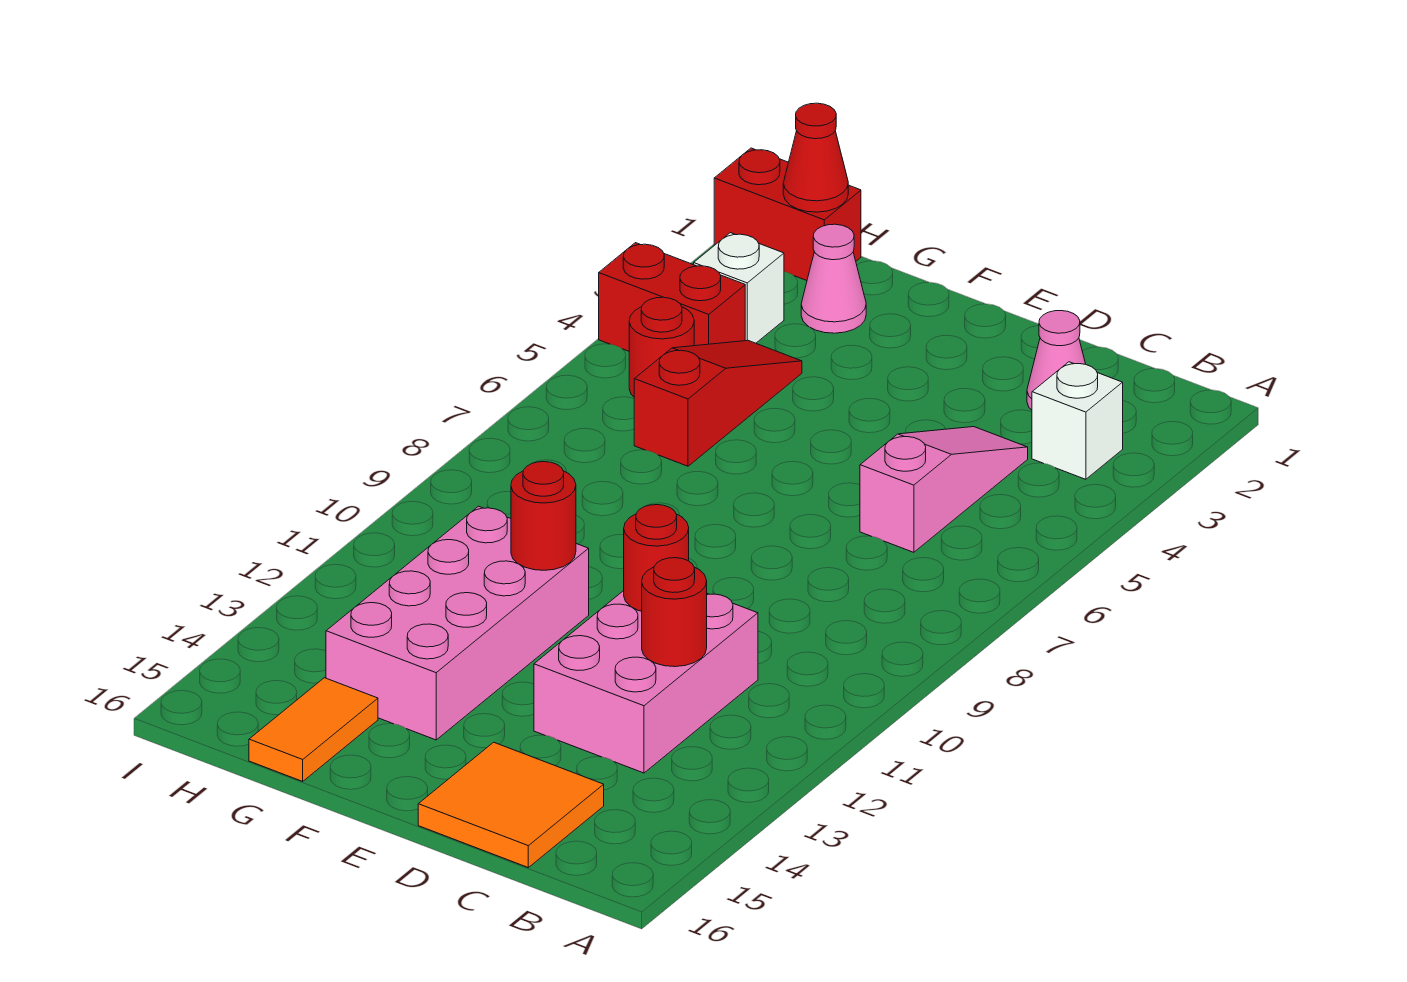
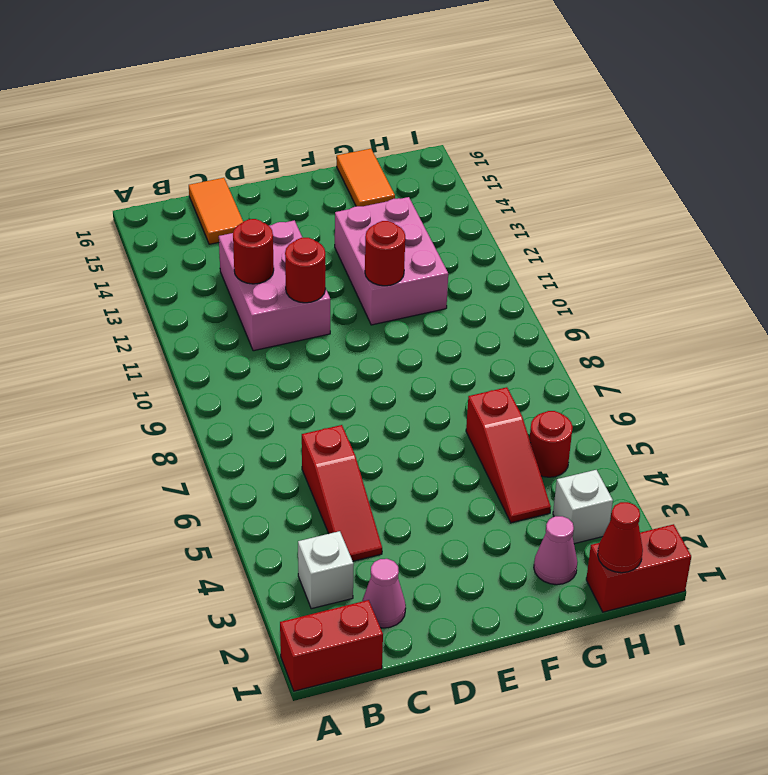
pink 1x3 slope [860,427,1028,552] -> red 1x3 slope [302,425,382,561]
orange 2x2 tile [418,742,604,867] -> orange 1x2 tile [189,178,243,244]
pink 2x4 brick [326,506,589,740] -> pink 2x3 brick [335,197,448,325]
red 1x2 brick [599,243,745,351] -> red 1x2 brick moved to [280,600,383,691]

